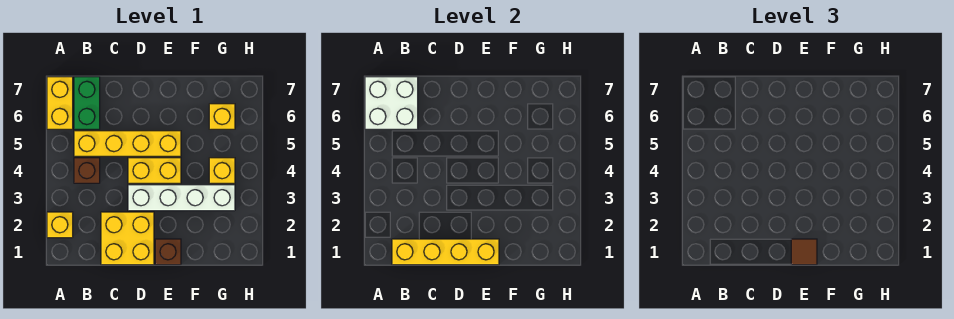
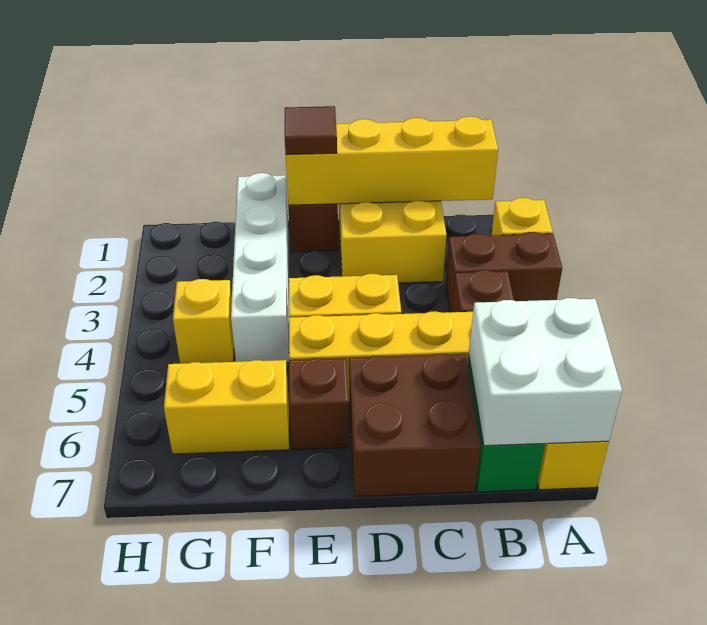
none -> brown 1x2 brick [446,232,562,312]
none -> brown 2x2 brick [349,354,481,497]
white 1x4 brick [128,185,235,211] -> white 1x4 brick turned to [231,173,289,362]
none -> brown 1x1 brick [289,358,349,450]
yellow 1x1 brick [209,104,235,129] -> yellow 1x2 brick [164,360,289,454]

